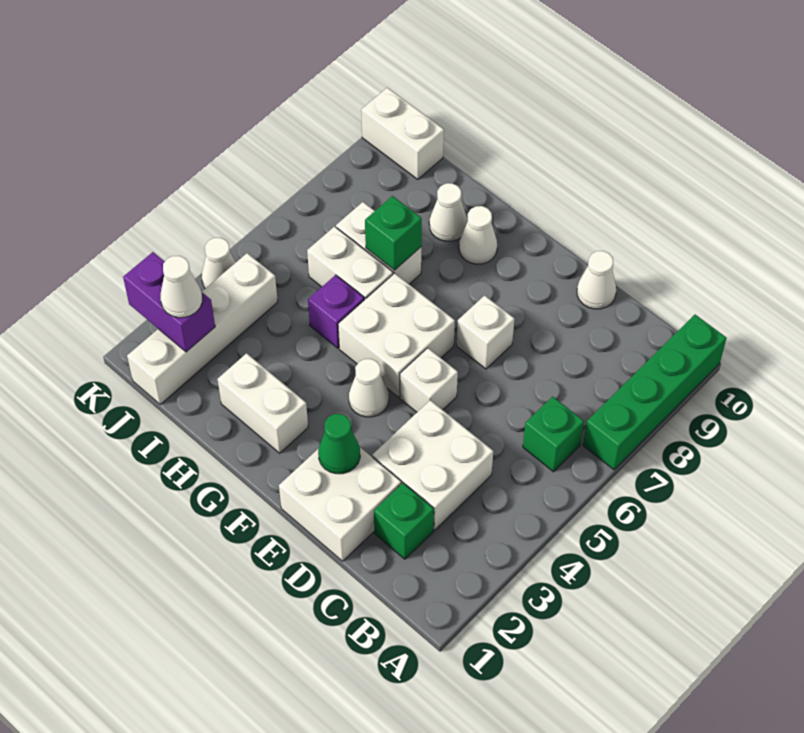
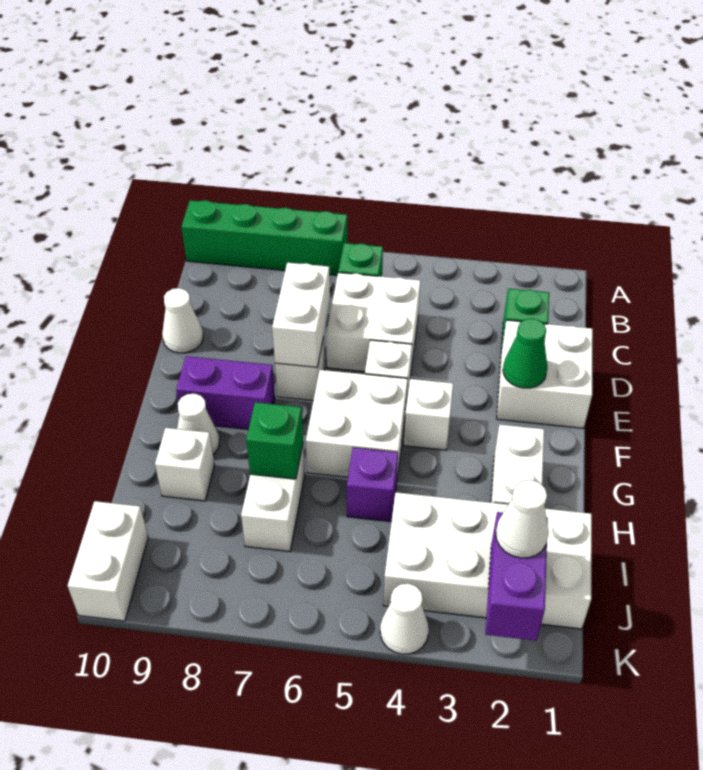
white 2x2 brick [372,400,493,530] -> white 2x2 brick moved to [326,273,420,375]
white 1x1 cone [349,359,389,417] -> white 1x1 brick [404,379,453,450]
none -> purple 1x2 brick [176,356,275,429]
white 1x2 brick [307,226,393,300] -> white 1x2 brick moved to [272,263,330,367]
white 1x1 cone [429,183,467,241] -> white 1x1 brick [155,428,214,501]
white 1x4 brick [127,253,278,404] -> white 2x4 brick [383,492,592,629]

